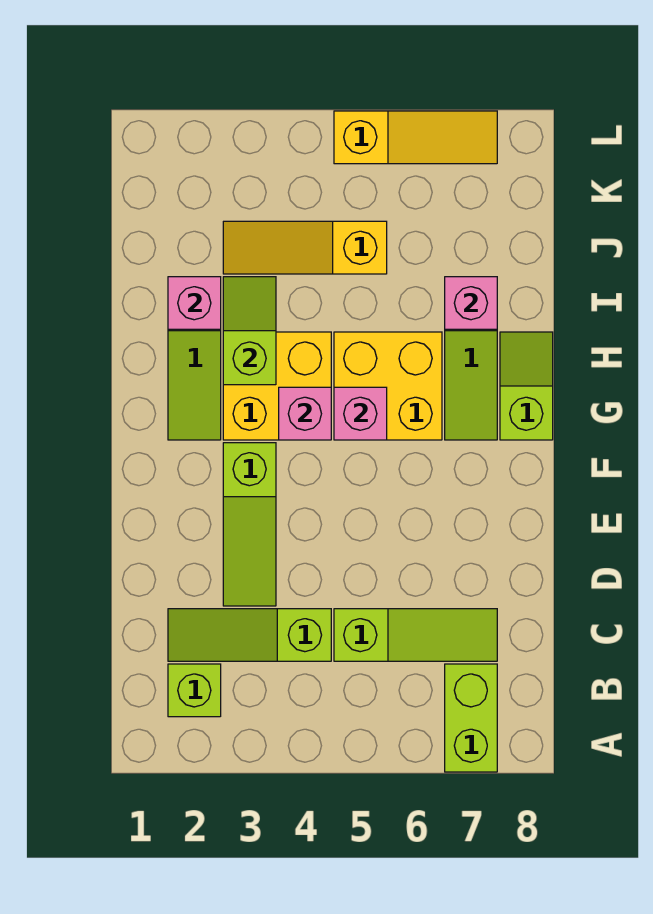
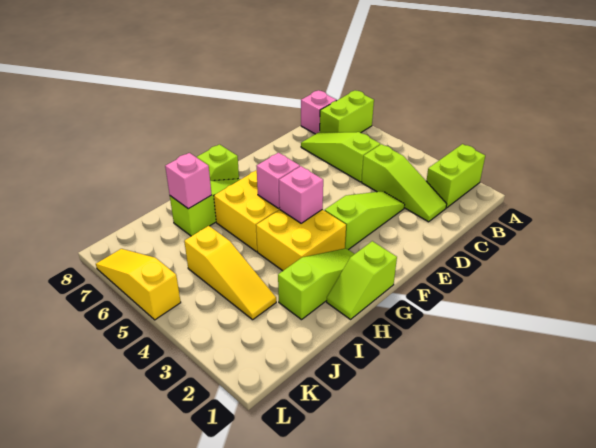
lime 1x1 brick [168,664,221,717] -> lime 1x2 brick [426,144,485,208]
lime 1x2 slope [223,277,276,385] -> lime 1x2 slope moved to [327,241,397,319]
pink 1x1 brick [168,277,221,329] -> pink 1x1 brick moved to [301,90,337,134]

